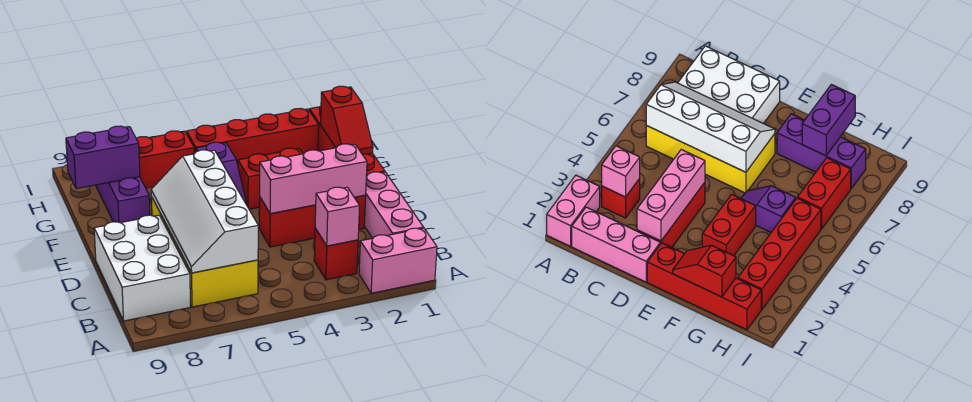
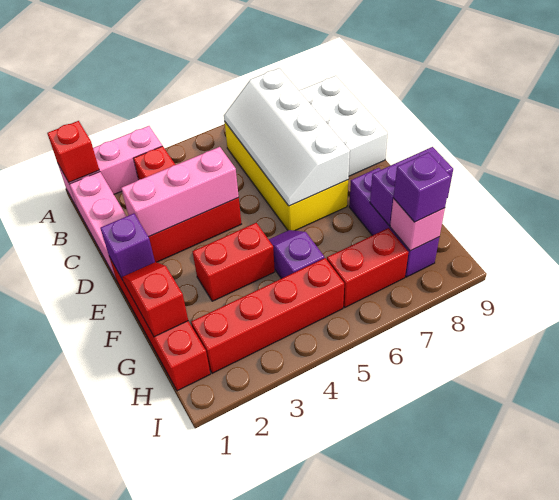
pink 1x2 brick [359,228,437,293] -> pink 1x3 brick [58,126,162,208]
none -> red 1x1 brick [47,121,99,182]
pink 1x1 brick [315,187,360,246] -> pink 1x1 brick moved to [390,198,445,251]
white 2x4 slope [151,150,258,273] -> white 2x4 slope turned to [224,68,350,206]
none -> purple 1x1 brick [100,213,155,280]
none -> purple 1x1 brick [393,152,451,222]

